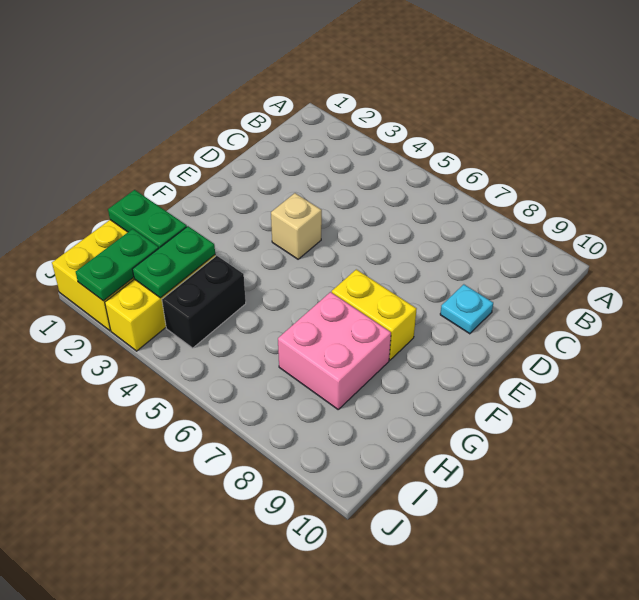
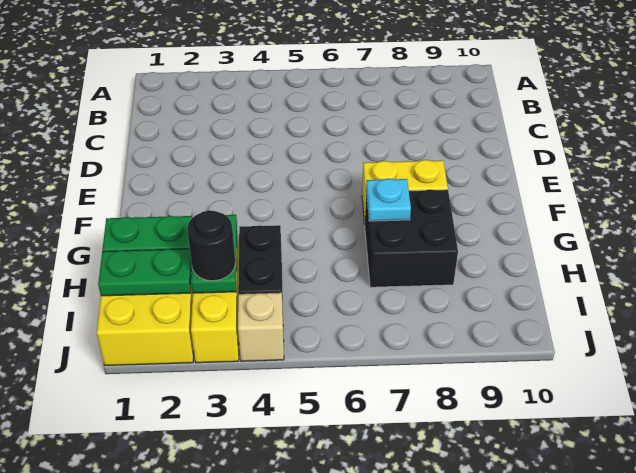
cyan 1x1 plate [440,284,493,334] -> cyan 1x1 plate moved to [366,178,411,221]
tan 1x1 brick [271,193,322,259] -> tan 1x1 brick moved to [238,293,284,361]
pink 2x2 brick [278,292,391,409] -> black 2x2 brick [365,189,458,287]
green 1x2 plate [76,229,159,301] -> green 1x2 plate turned to [98,249,192,296]
none -> black 1x1 round brick [187,210,235,281]

